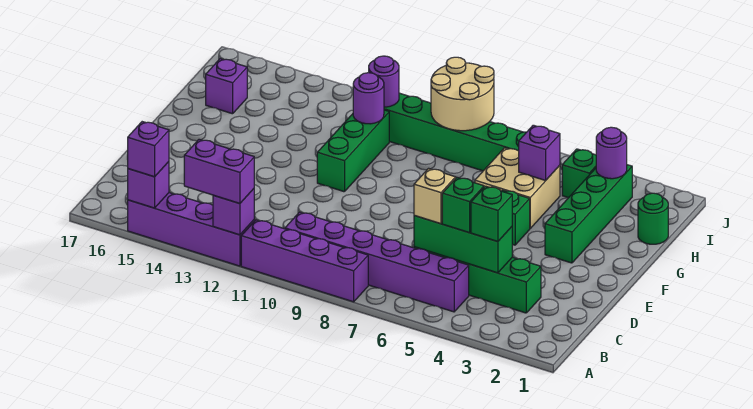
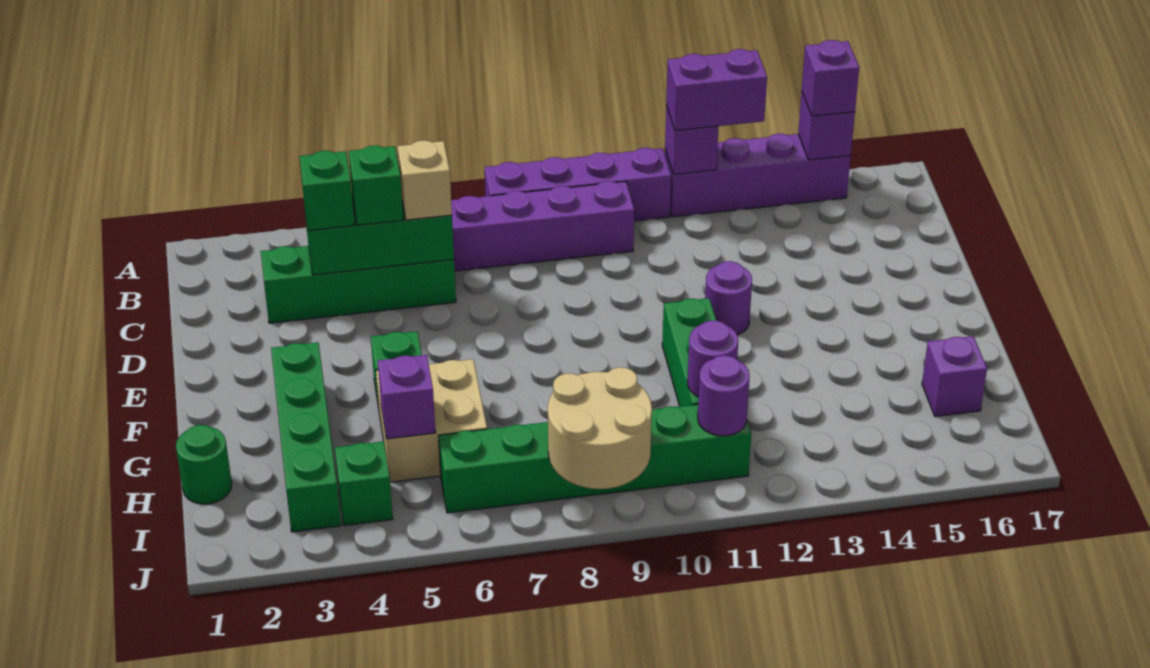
purple 1x1 round brick [596,127,627,179] -> purple 1x1 round brick moved to [705,261,752,335]

